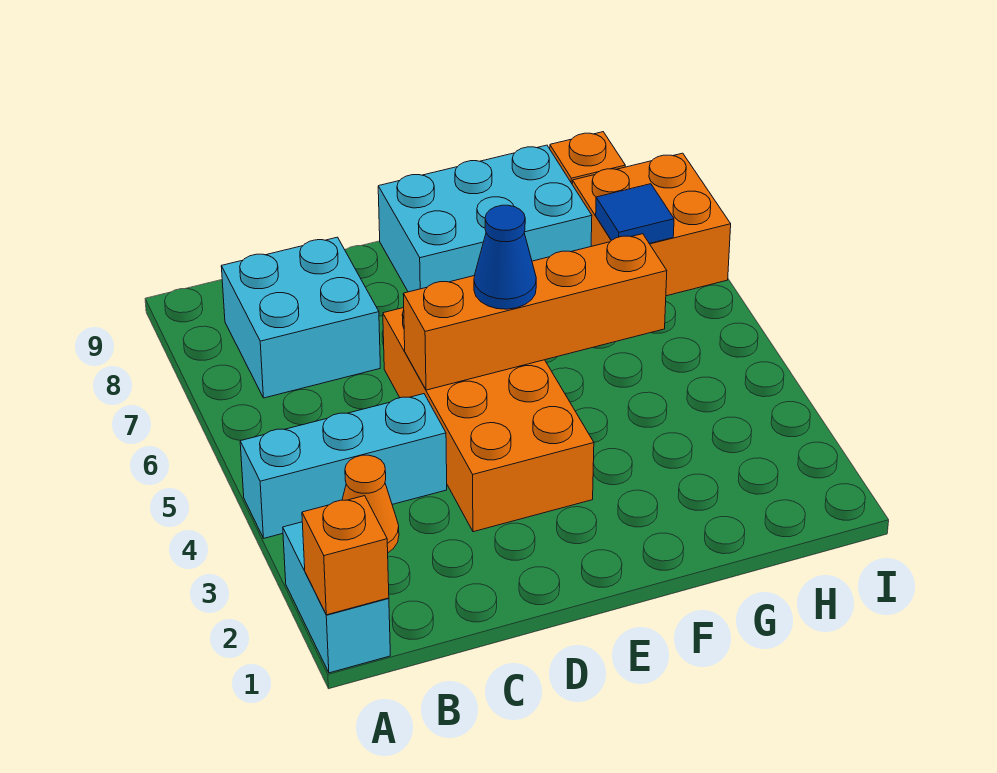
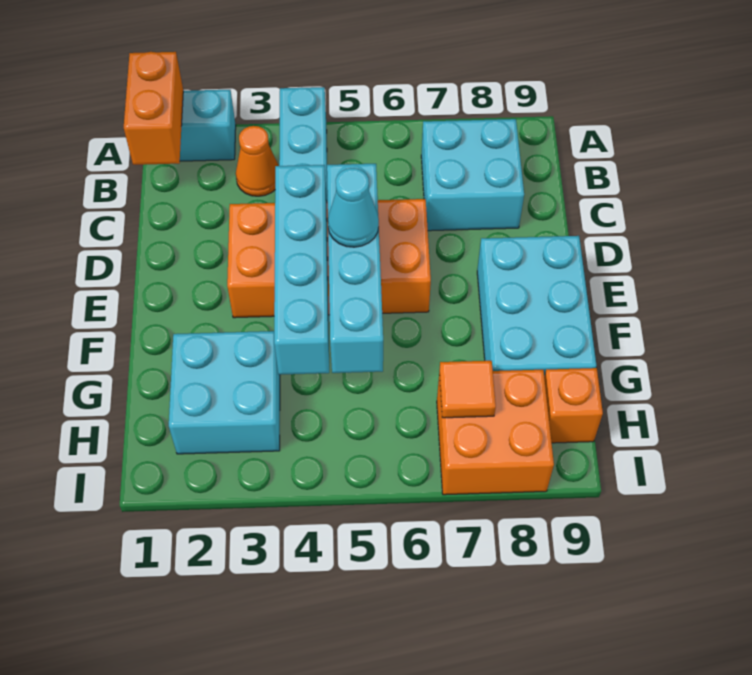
orange 1x1 brick [302,496,389,615] -> orange 1x2 brick [124,52,183,165]
none -> cyan 1x4 brick [274,165,329,375]
orange 1x4 brick [403,234,667,390] -> cyan 1x4 brick [327,164,383,373]
blue 1x1 cone [474,205,536,309] -> cyan 1x1 cone [328,168,379,247]
none -> cyan 2x2 brick [169,331,280,454]
blue 1x1 tile [596,184,674,244] -> orange 1x1 tile [439,361,496,418]

